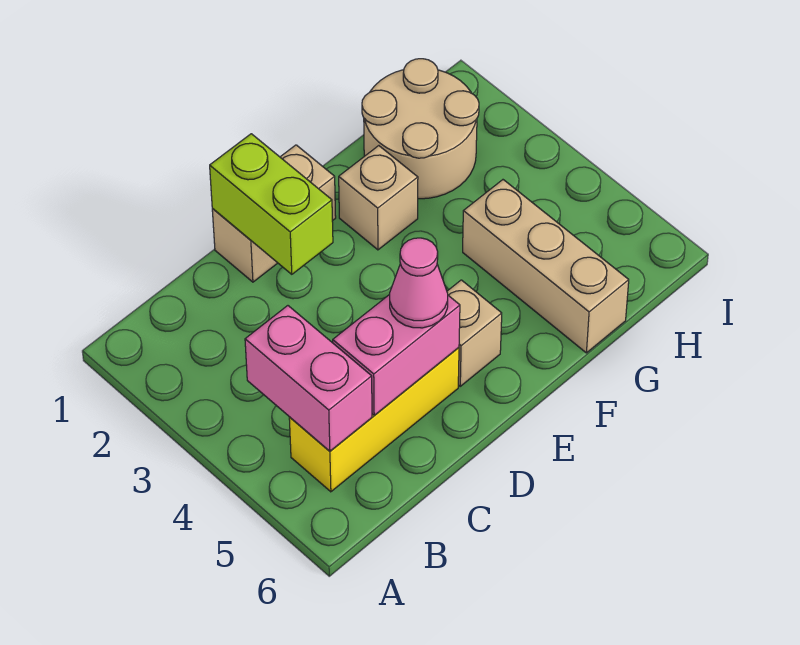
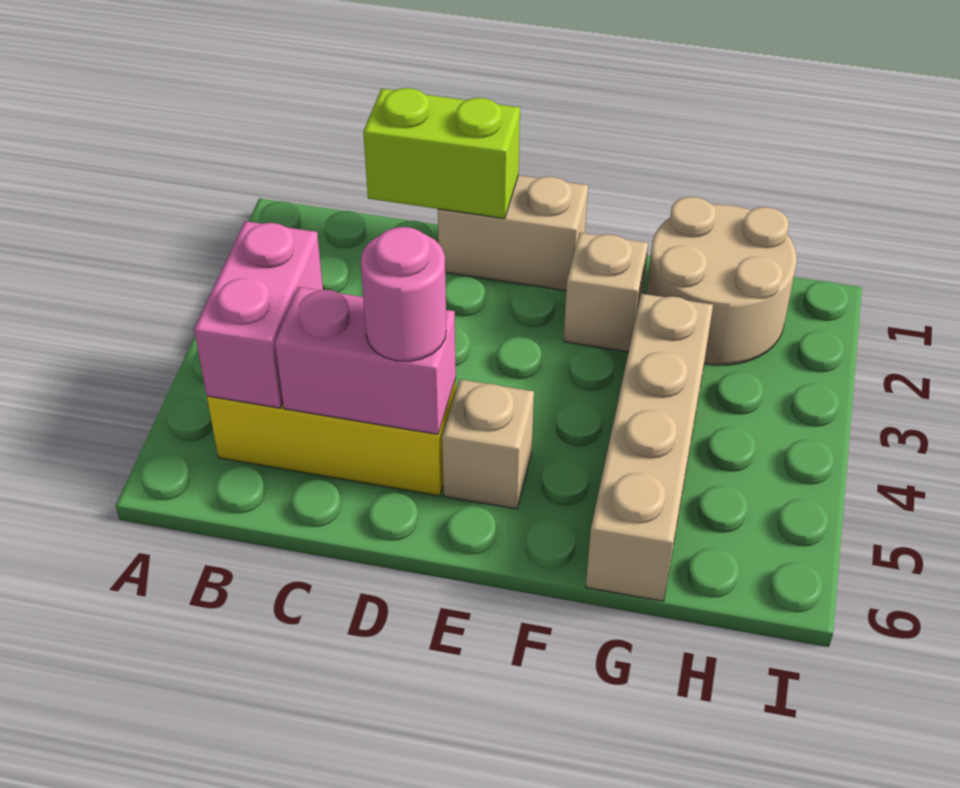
lime 1x2 brick [210,134,333,274] -> lime 1x2 brick turned to [363,88,520,219]
pink 1x1 cone [390,238,448,328] -> pink 1x1 round brick [361,227,446,361]
tan 1x3 brick [463,180,629,353] -> tan 1x4 brick [586,294,713,601]

